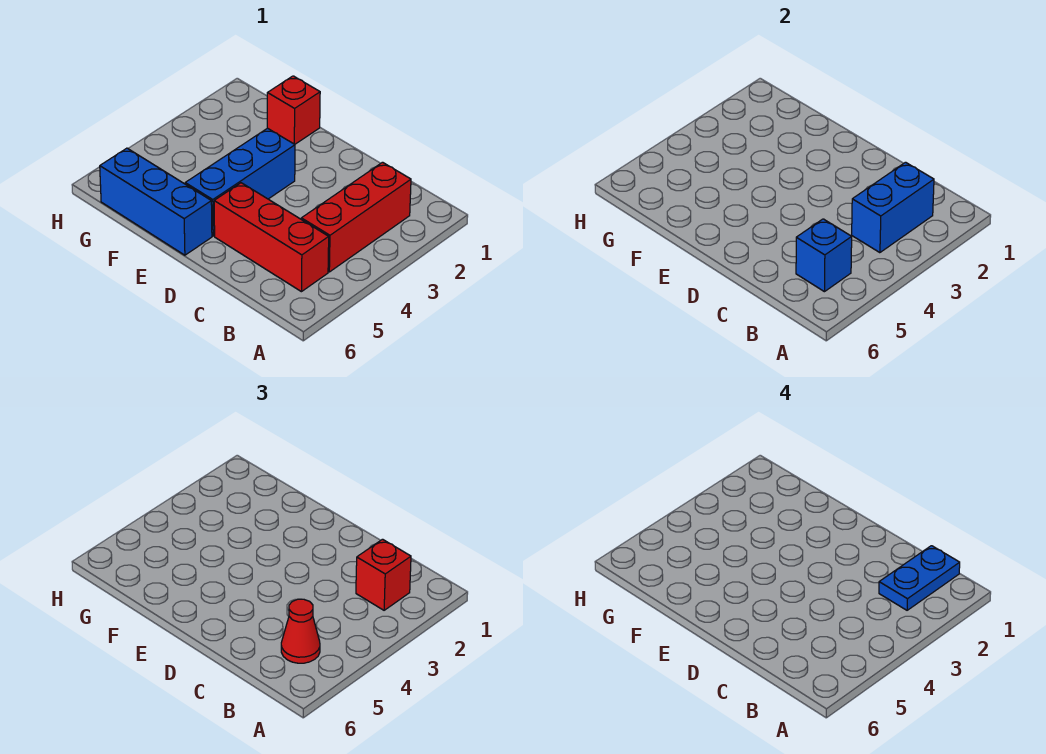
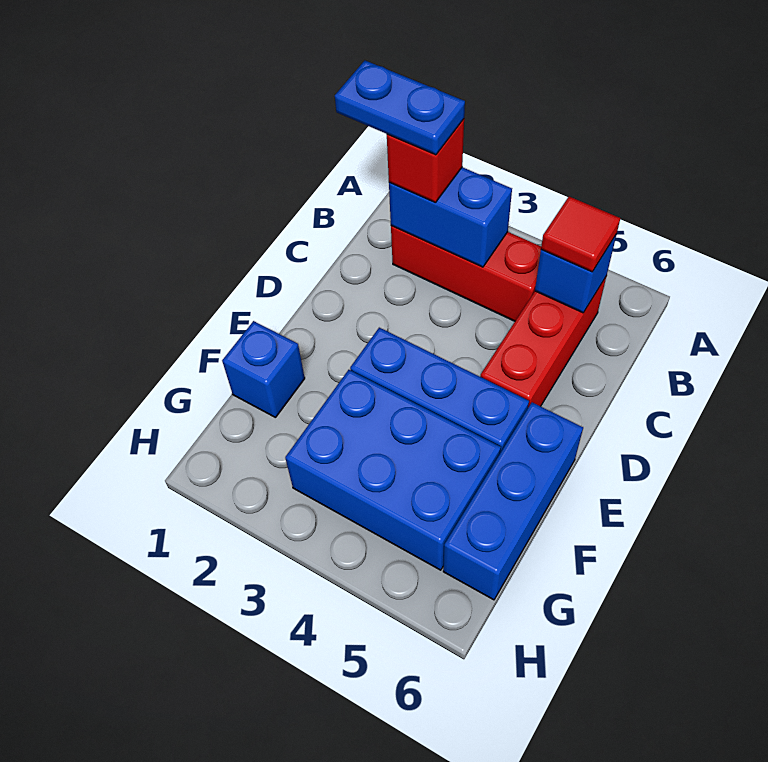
red 1x1 cone [281,599,320,663] -> red 1x1 tile [541,197,620,272]
red 1x1 brick [267,76,320,144] -> blue 1x1 brick [222,321,305,417]
none -> blue 2x3 brick [285,370,501,570]

